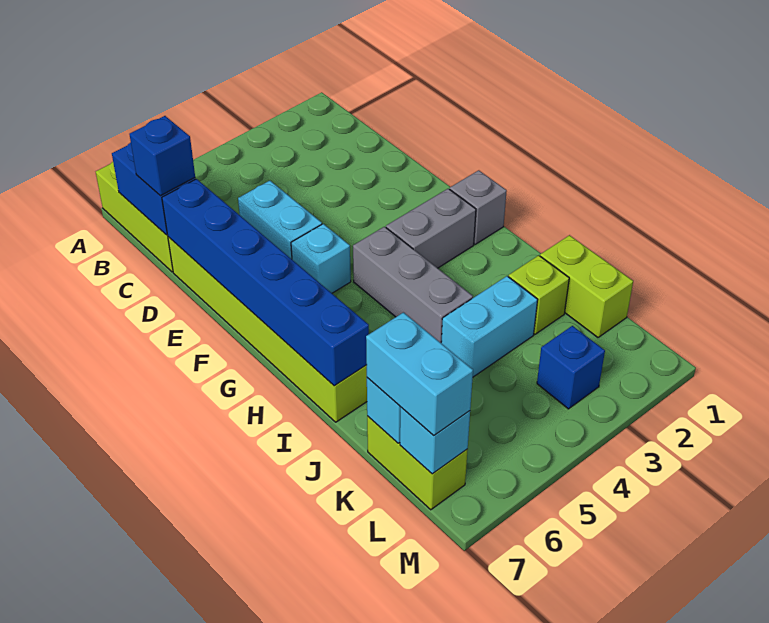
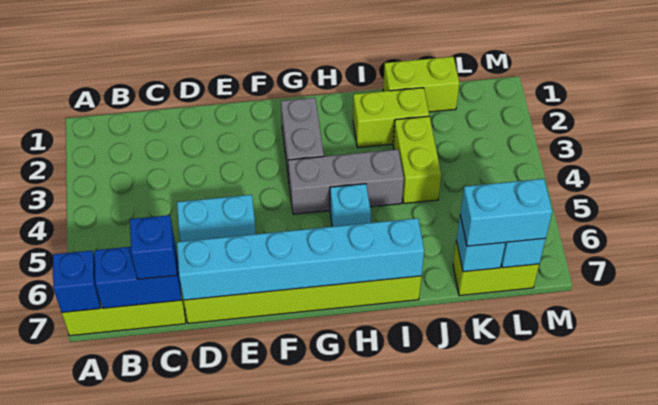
blue 1x6 brick [162,179,369,386] -> cyan 1x6 brick [177,218,424,300]
cyan 1x1 brick [291,224,351,293] -> cyan 1x1 brick moved to [330,184,371,227]
grey 1x1 brick [450,170,507,245] -> none
lime 1x1 brick [508,255,569,334] -> lime 1x2 brick [353,88,429,147]
cyan 1x2 brick [441,276,538,377] -> lime 1x2 brick [393,116,441,203]
blue 1x1 brick [537,326,605,409] -> blue 1x1 brick moved to [53,251,100,313]

